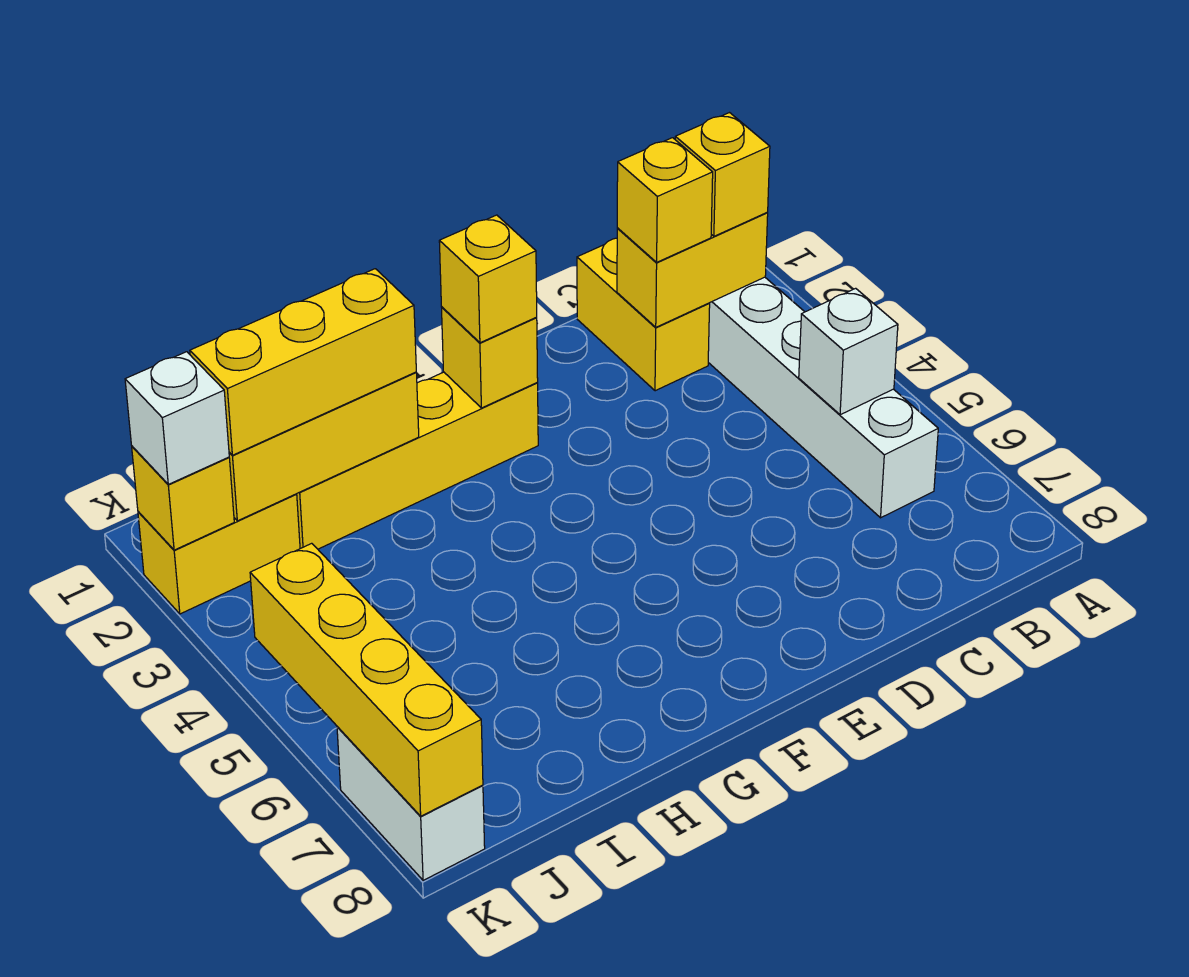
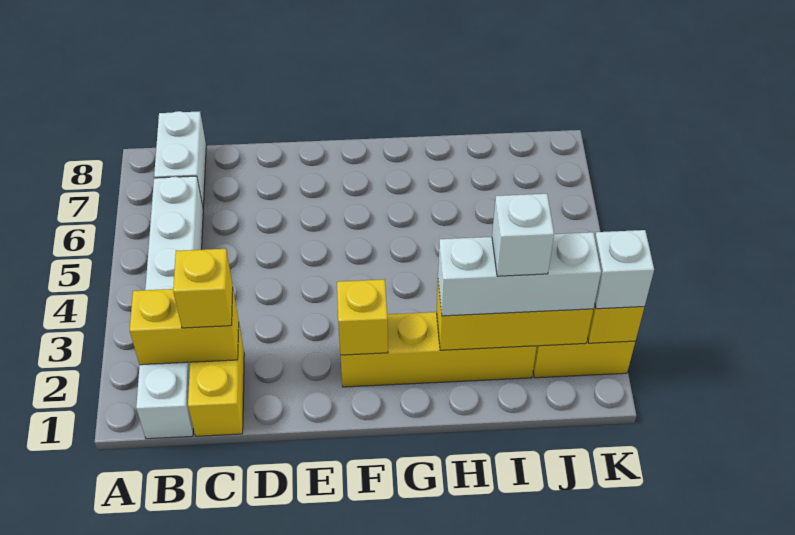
yellow 1x1 brick [675,113,770,236] -> none
white 1x1 brick [799,288,898,415] -> white 1x1 brick moved to [492,194,554,276]
yellow 1x1 brick [439,215,537,343] -> none
yellow 1x3 brick [190,269,416,455] -> white 1x3 brick [438,232,601,316]
yellow 1x4 brick [250,543,483,816] -> none
white 1x2 brick [337,727,485,880] -> white 1x2 brick moved to [154,111,206,207]

